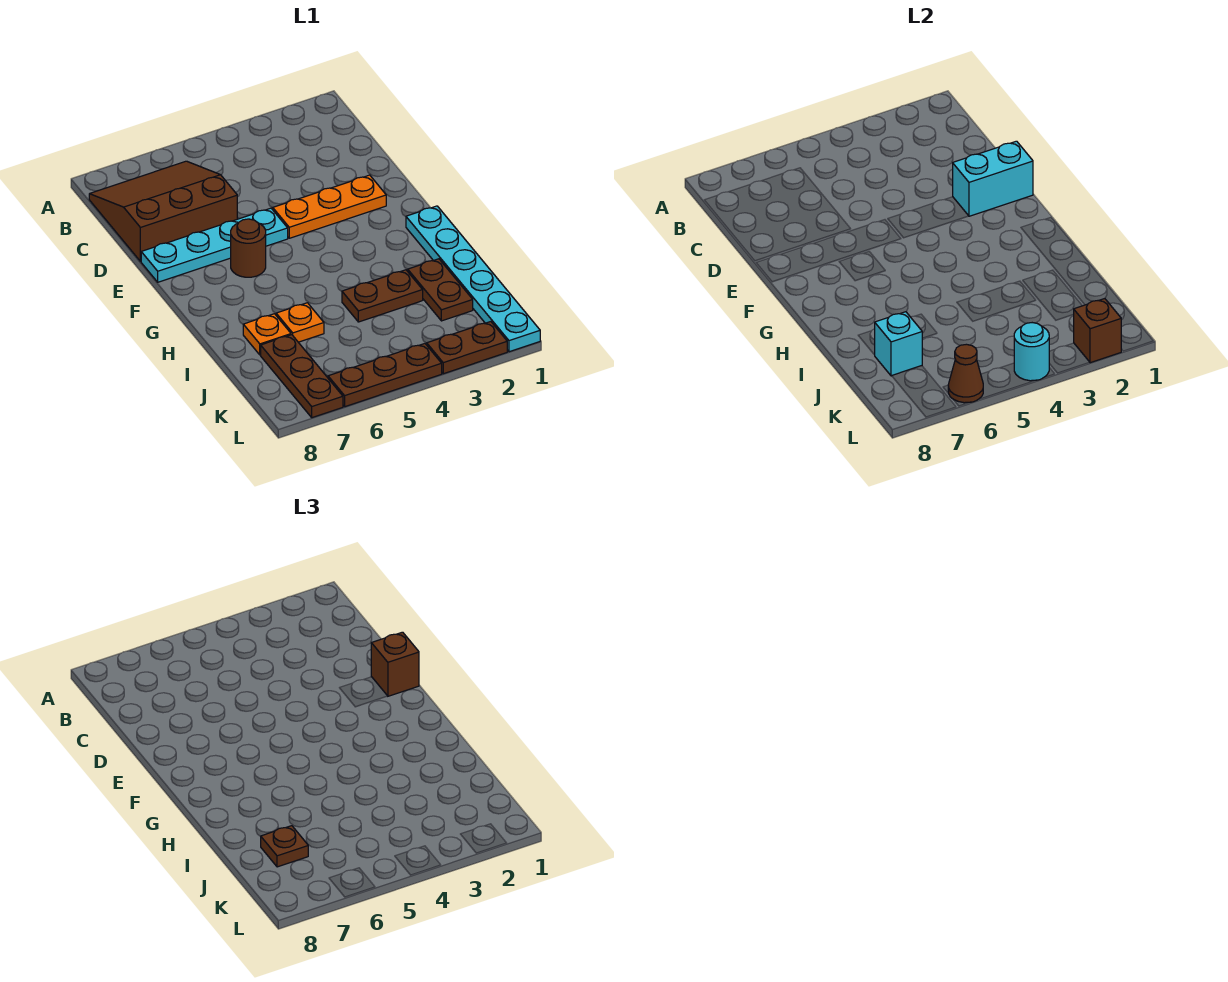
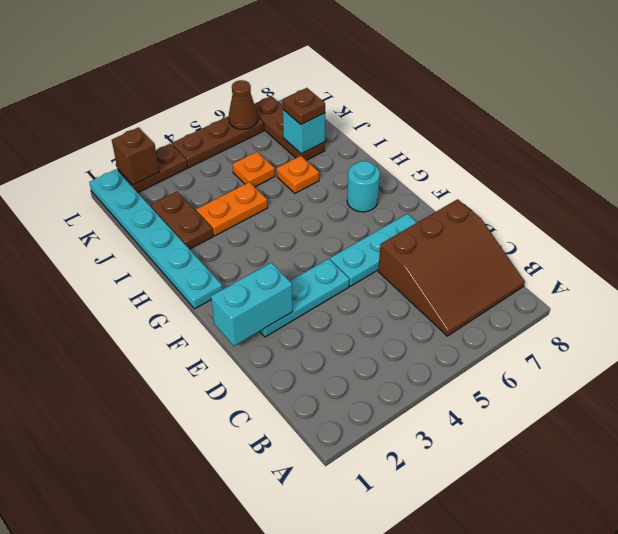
brown 1x1 brick [371,632,419,696] -> none
orange 1x3 plate [273,175,386,238] -> cyan 1x3 plate [260,259,349,337]
cyan 1x4 plate [141,208,288,282] -> cyan 1x3 plate [330,214,417,286]
brown 1x1 round brick [231,219,266,277] -> none
brown 1x2 plate [342,270,423,322] -> orange 1x2 plate [196,182,268,236]
orange 1x1 plate [243,314,291,355] -> orange 1x1 plate moved to [232,152,275,187]
cyan 1x1 round brick [1014,323,1049,381] -> cyan 1x1 round brick moved to [347,161,380,212]

